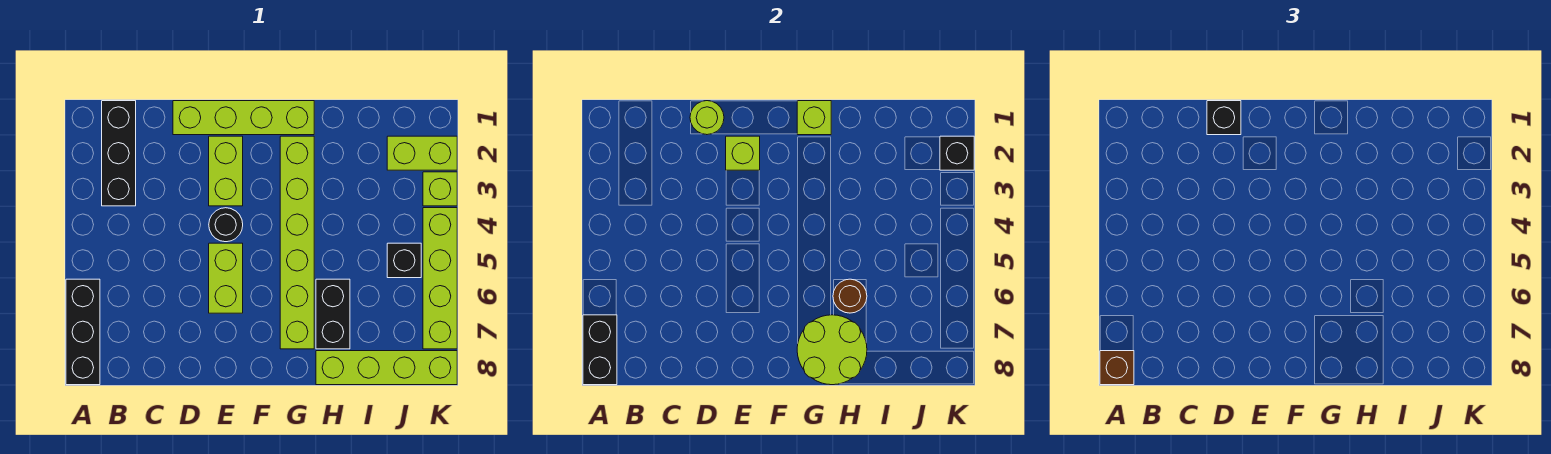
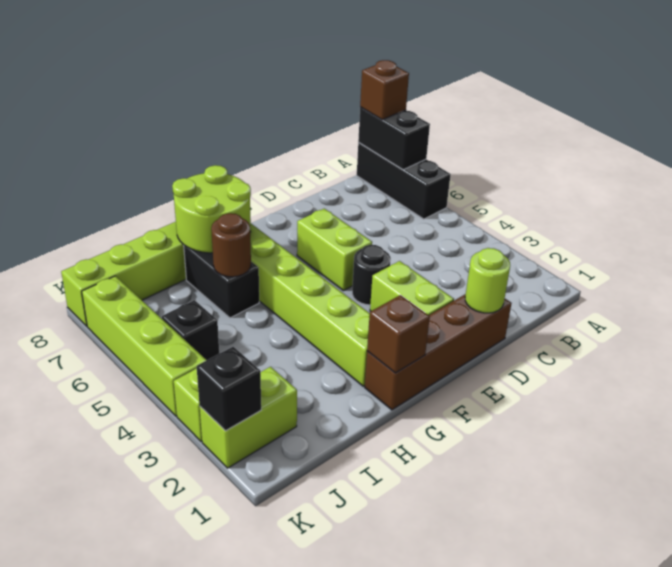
black 1x3 brick [102,101,136,206] -> none
lime 1x4 brick [173,101,314,135] -> brown 1x4 brick [365,294,512,410]
black 1x1 brick [1207,101,1241,135] -> none
lime 1x1 brick [726,136,760,170] -> none
lime 1x1 brick [797,101,831,135] -> brown 1x1 brick [367,295,430,373]

